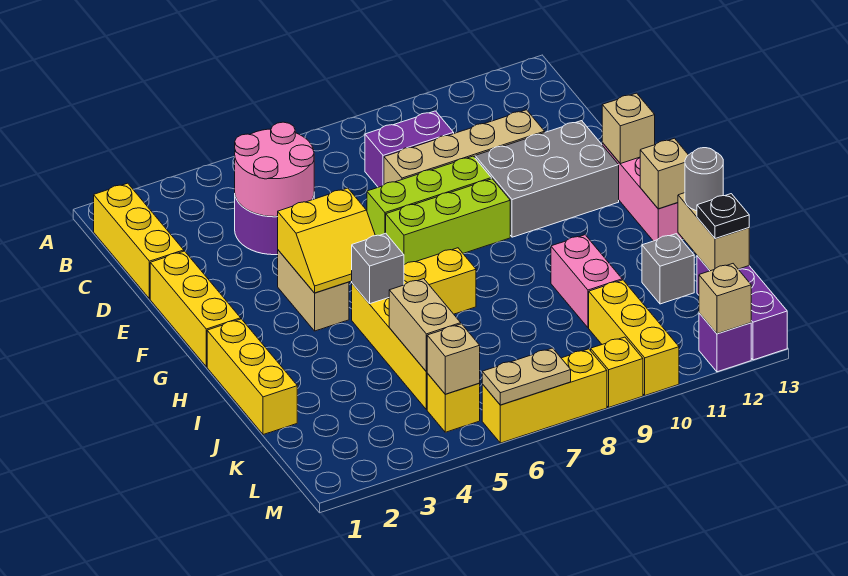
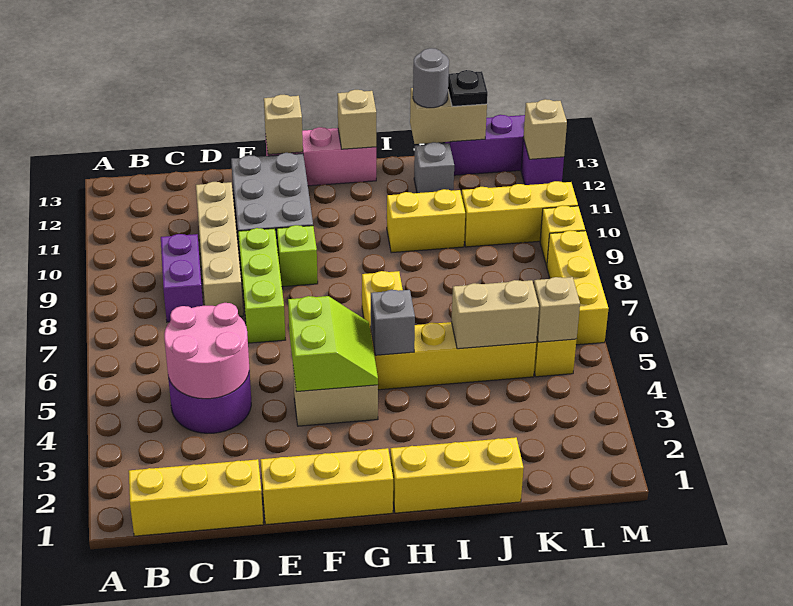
yellow 2x2 slope [277,188,375,293] -> lime 2x2 slope [288,296,378,392]
lime 1x3 brick [386,179,510,265] -> lime 1x1 brick [277,225,318,287]
pink 1x2 brick [551,235,622,328] -> yellow 1x2 brick [387,189,465,253]
tan 1x2 plate [482,348,571,405] -> none

